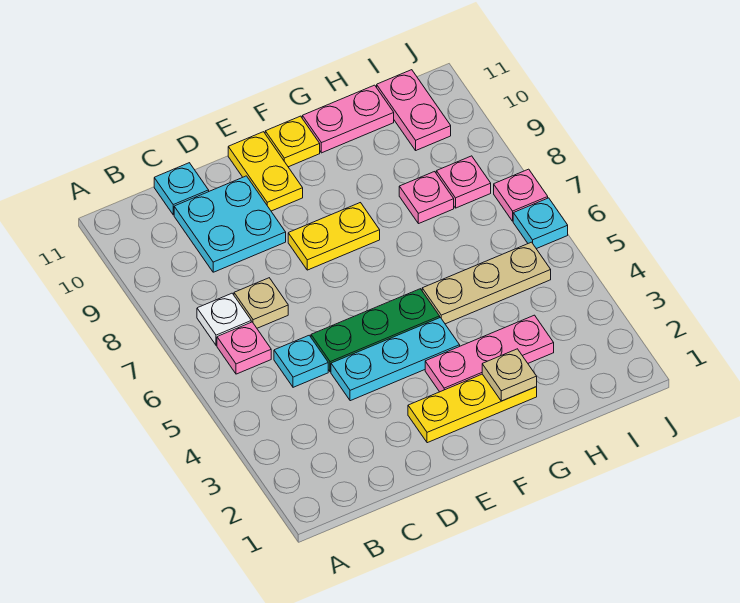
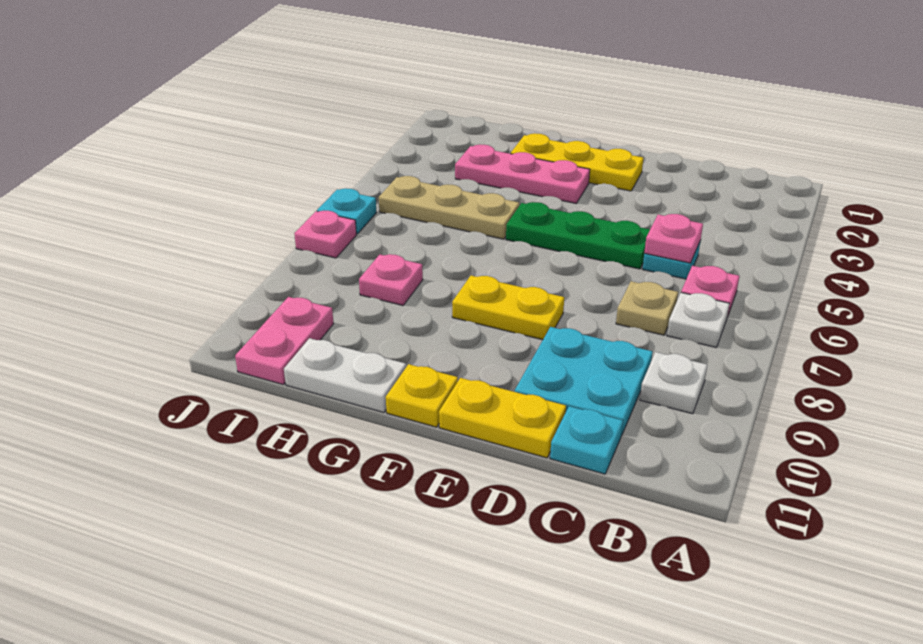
none -> white 1x1 plate [640,352,707,414]
cyan 1x3 plate [331,318,460,401] -> none
yellow 1x2 plate [228,132,303,211] -> yellow 1x2 plate turned to [439,378,566,458]
tan 1x1 plate [482,349,537,401] -> none
pink 1x2 plate [302,85,394,153] -> white 1x2 plate [284,338,406,413]
pink 1x1 plate [436,156,491,208] -> pink 1x1 plate moved to [644,214,703,263]

